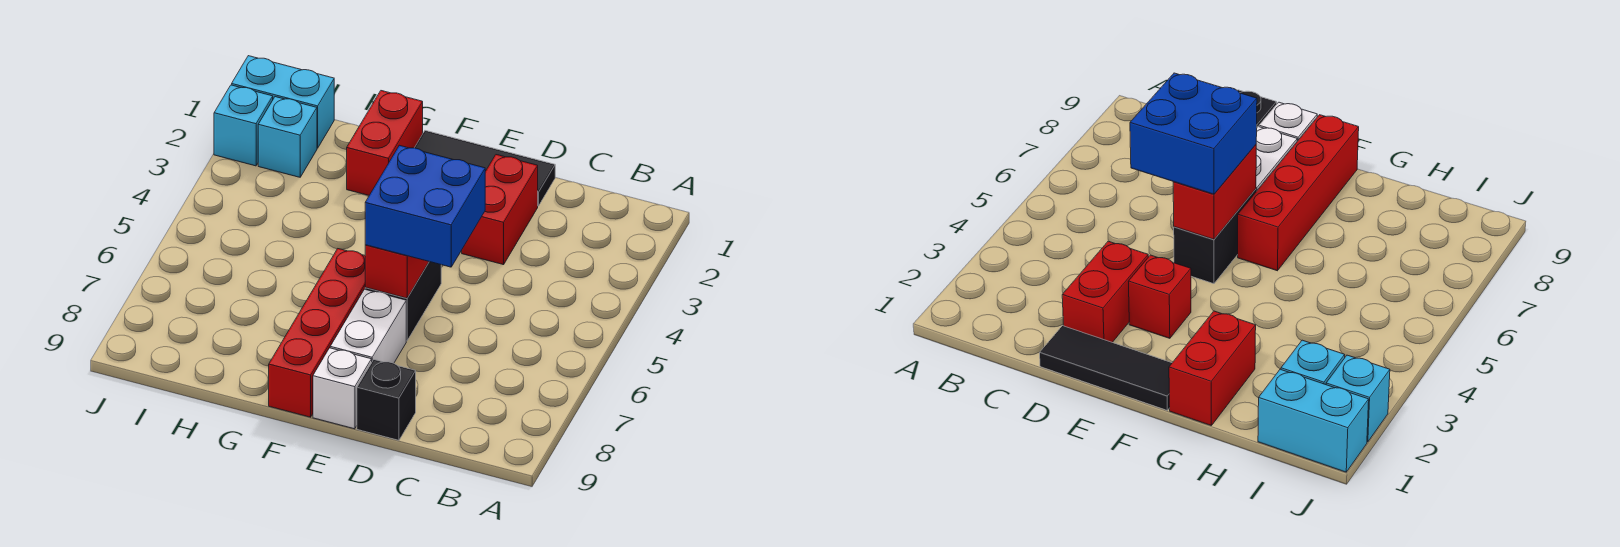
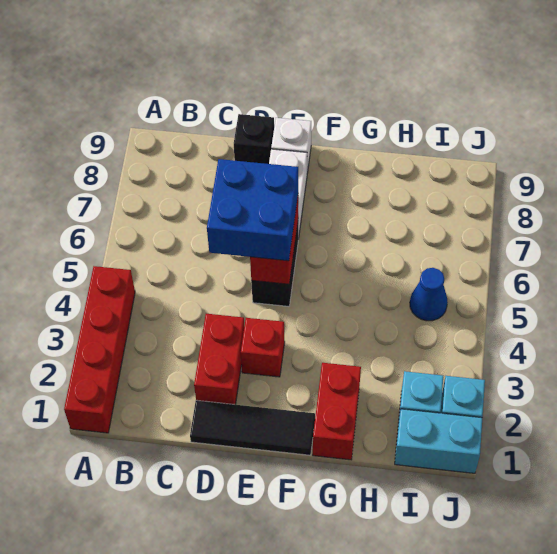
red 1x4 brick [269,249,365,417] -> red 1x4 brick moved to [64,266,135,433]
none -> blue 1x1 cone [410,268,448,321]

